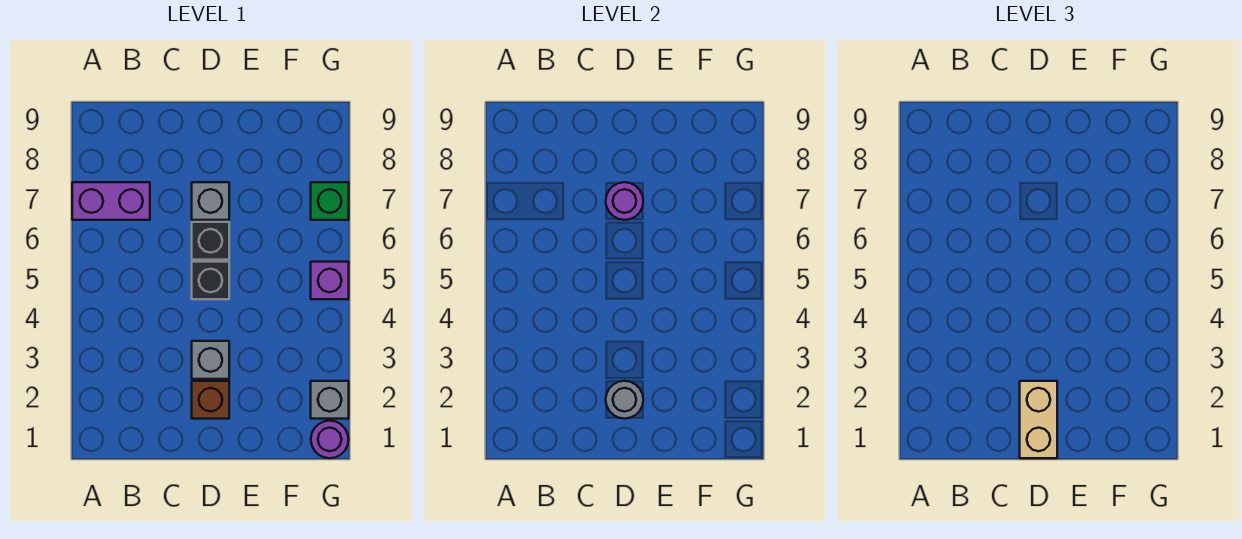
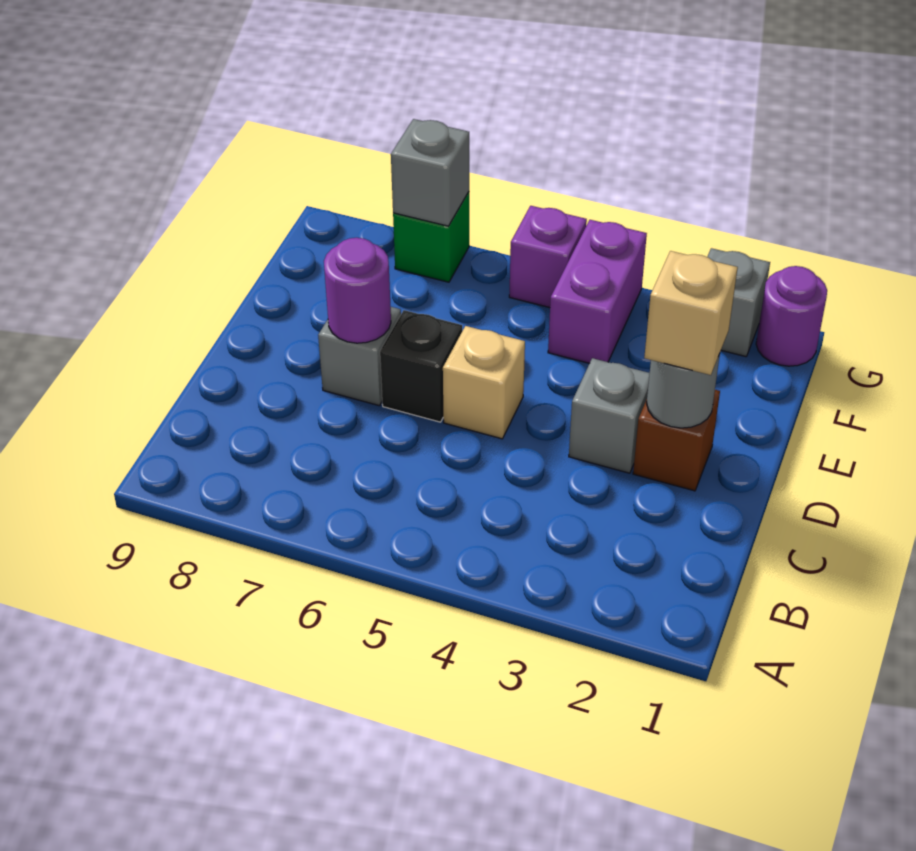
purple 1x2 brick [72,182,150,220] -> purple 1x2 brick moved to [548,220,647,363]
tan 1x2 brick [1020,381,1057,458] -> tan 1x1 brick [644,251,738,375]
black 1x1 brick [192,262,229,299] -> tan 1x1 brick [443,326,525,439]
none -> grey 1x1 brick [391,119,469,226]

